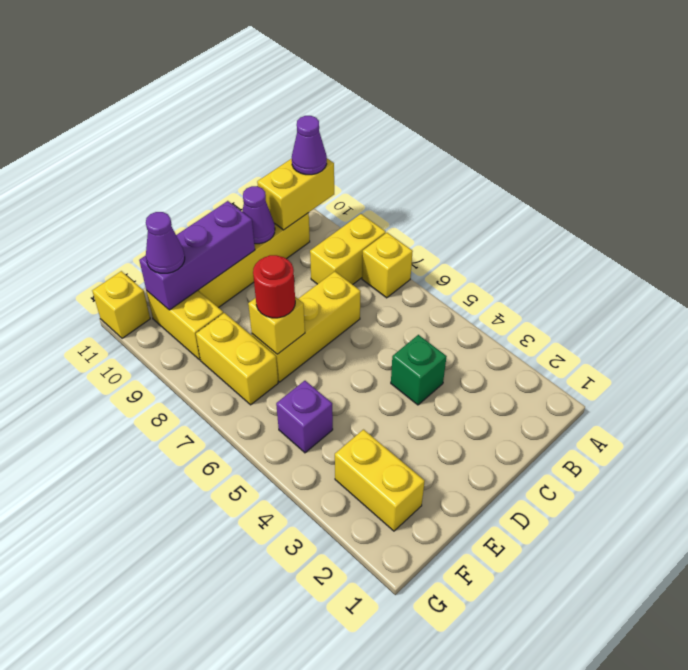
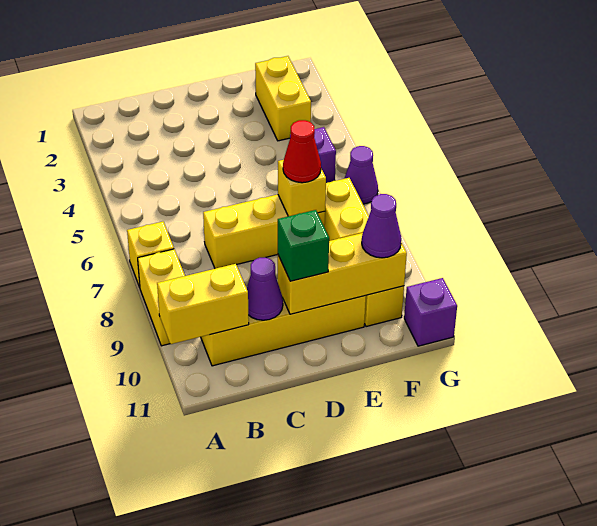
yellow 1x2 brick [310,214,386,285] -> yellow 1x2 brick turned to [138,249,185,346]
purple 1x1 cone [292,116,327,175] -> purple 1x1 cone moved to [344,146,378,204]
green 1x1 brick [391,335,447,405] -> green 1x1 brick moved to [278,210,329,281]
purple 1x3 brick [139,201,255,310] -> yellow 1x3 brick [278,233,407,314]
red 1x1 round brick [253,255,295,318] -> red 1x1 cone [283,120,321,183]
yellow 1x1 brick [92,271,150,338] -> purple 1x1 brick [404,278,457,346]

